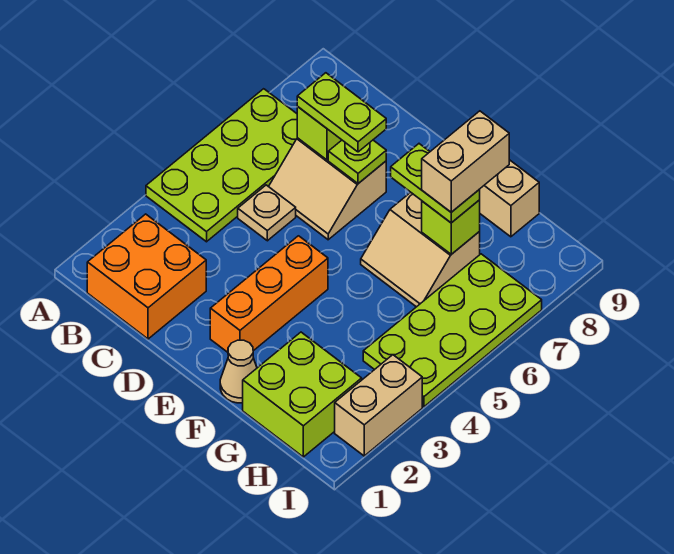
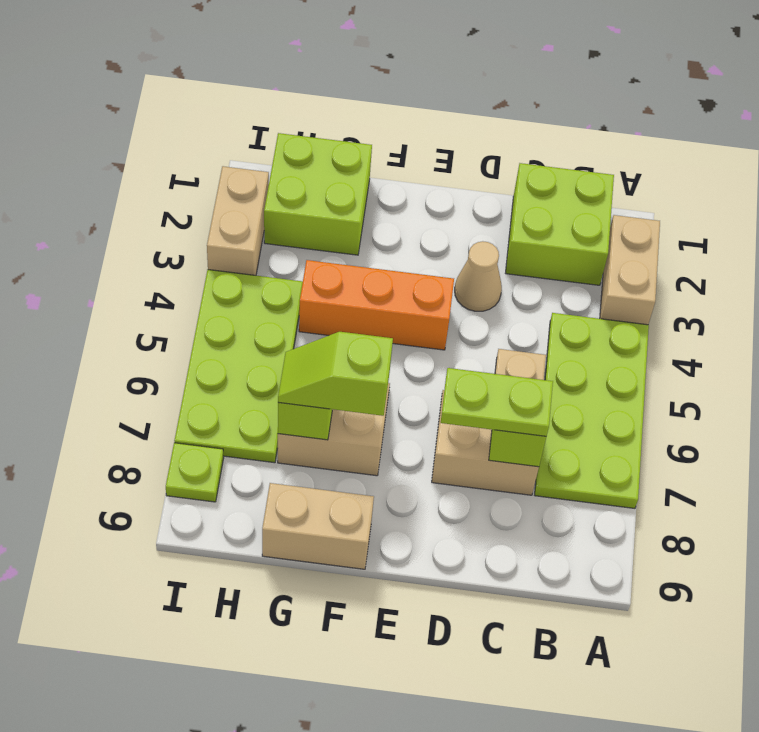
orange 2x2 brick [87,214,206,339] -> lime 2x2 brick [506,163,614,285]
lime 1x1 plate [328,140,386,183] -> lime 1x1 plate moved to [166,443,224,502]
orange 1x3 brick [210,236,328,352] -> orange 1x3 brick turned to [299,260,454,350]
tan 1x1 cone [220,340,257,403] -> tan 1x1 cone moved to [455,241,502,311]
lime 1x2 plate [391,144,480,223] -> lime 1x2 slope [278,332,393,416]
tan 1x2 brick [422,111,509,212] -> tan 1x2 brick moved to [600,215,660,325]

